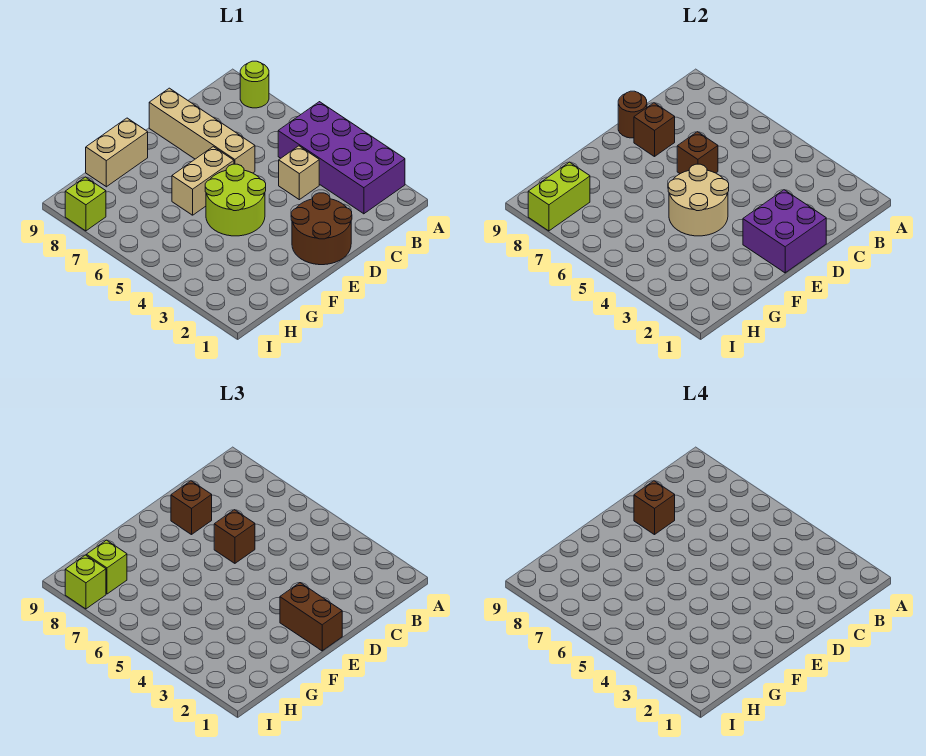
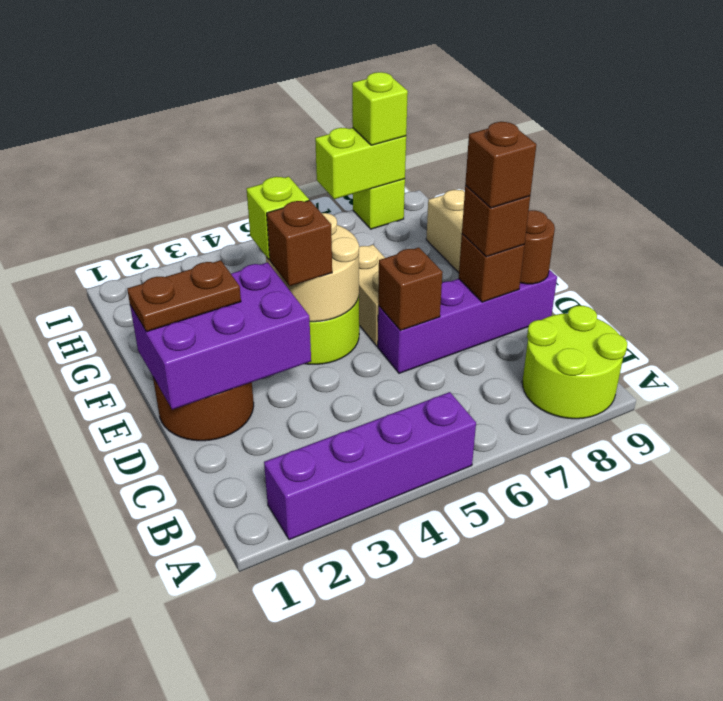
purple 2x4 brick [278,102,405,214] -> purple 1x4 brick [264,392,476,540]
lime 1x1 round brick [240,61,269,108] -> lime 2x2 round brick [522,306,627,419]
tan 1x1 brick [279,146,319,200] -> none
purple 2x2 brick [743,190,826,273] -> purple 2x3 brick [130,262,311,410]
tan 1x4 brick [149,88,255,173] -> purple 1x4 brick [378,270,557,373]
brown 1x1 brick [214,510,255,563] -> brown 1x1 brick moved to [267,200,332,286]
brown 1x2 brick [280,583,342,651] -> brown 1x2 plate [127,260,241,332]
lime 1x2 brick [528,162,590,231] -> lime 1x2 brick turned to [315,128,406,199]
lime 1x1 brick [86,540,127,594] -> lime 1x1 brick moved to [247,177,309,260]

